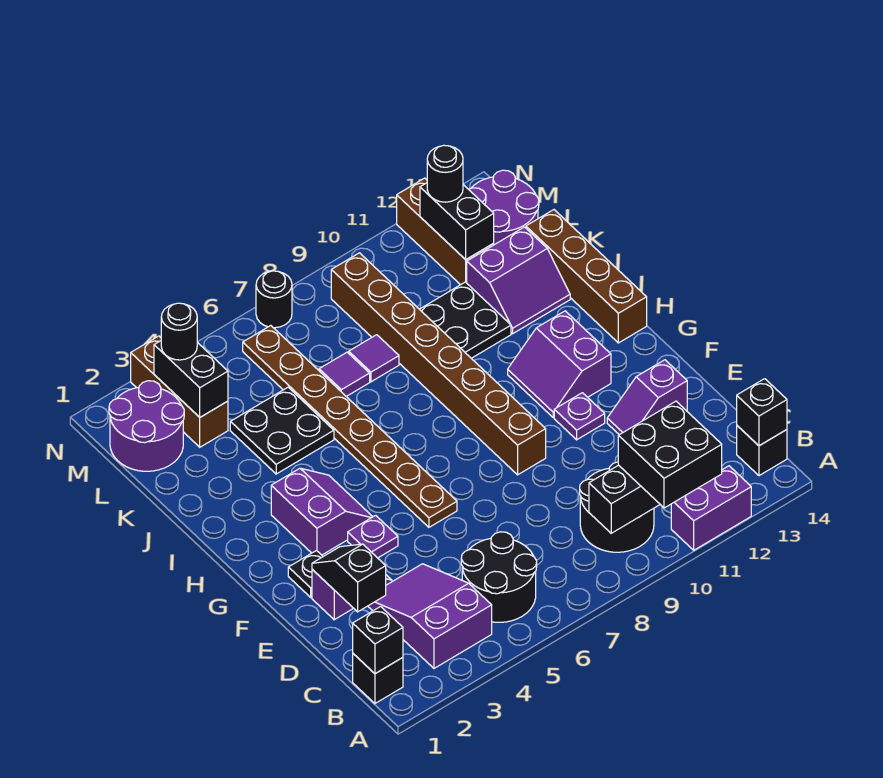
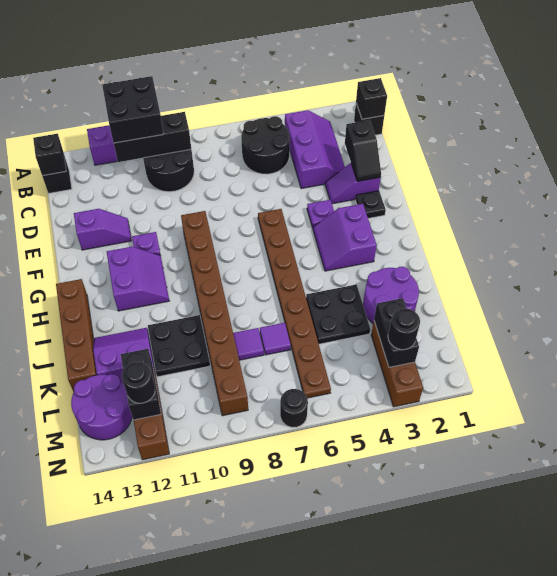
purple 2x3 slope [368,564,492,668] -> purple 2x3 slope turned to [285,110,345,189]
purple 2x2 round brick [109,381,184,471] -> purple 2x2 round brick moved to [363,267,419,323]

